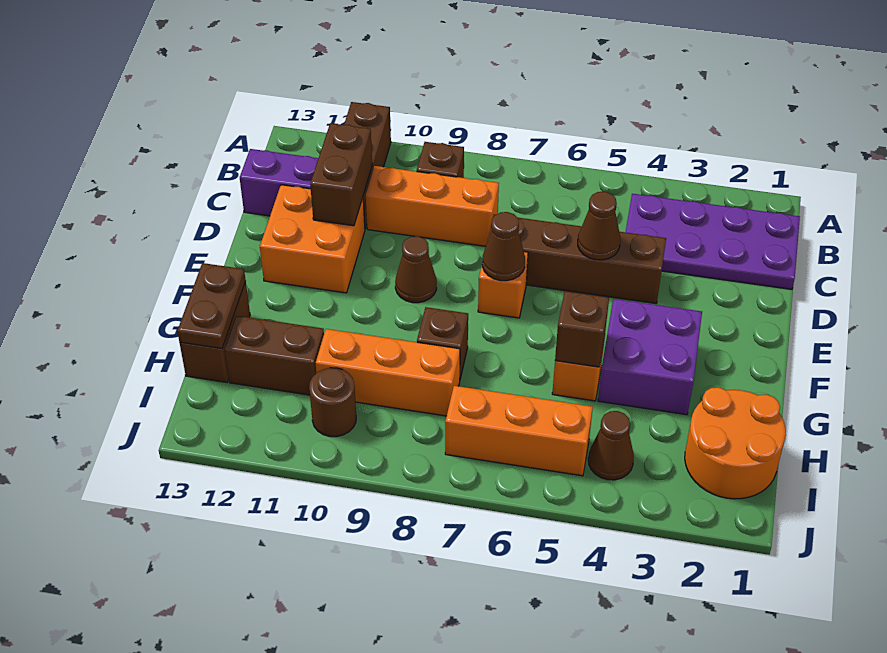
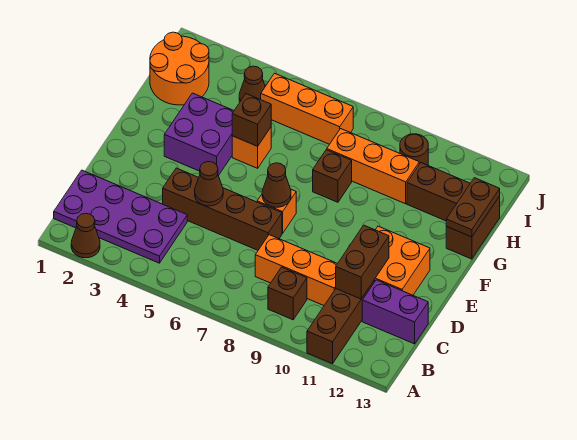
brown 1x1 cone [395,236,437,303] -> brown 1x1 cone moved to [71,213,100,258]

